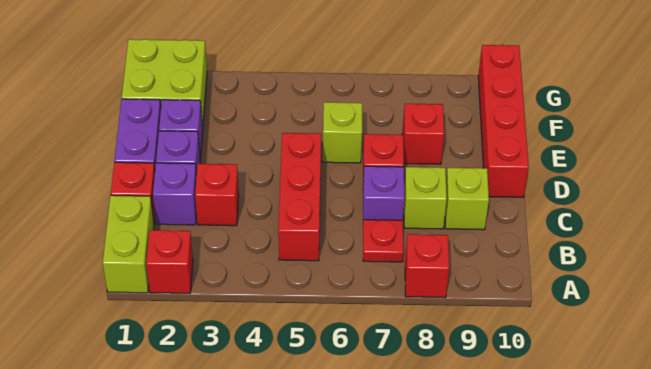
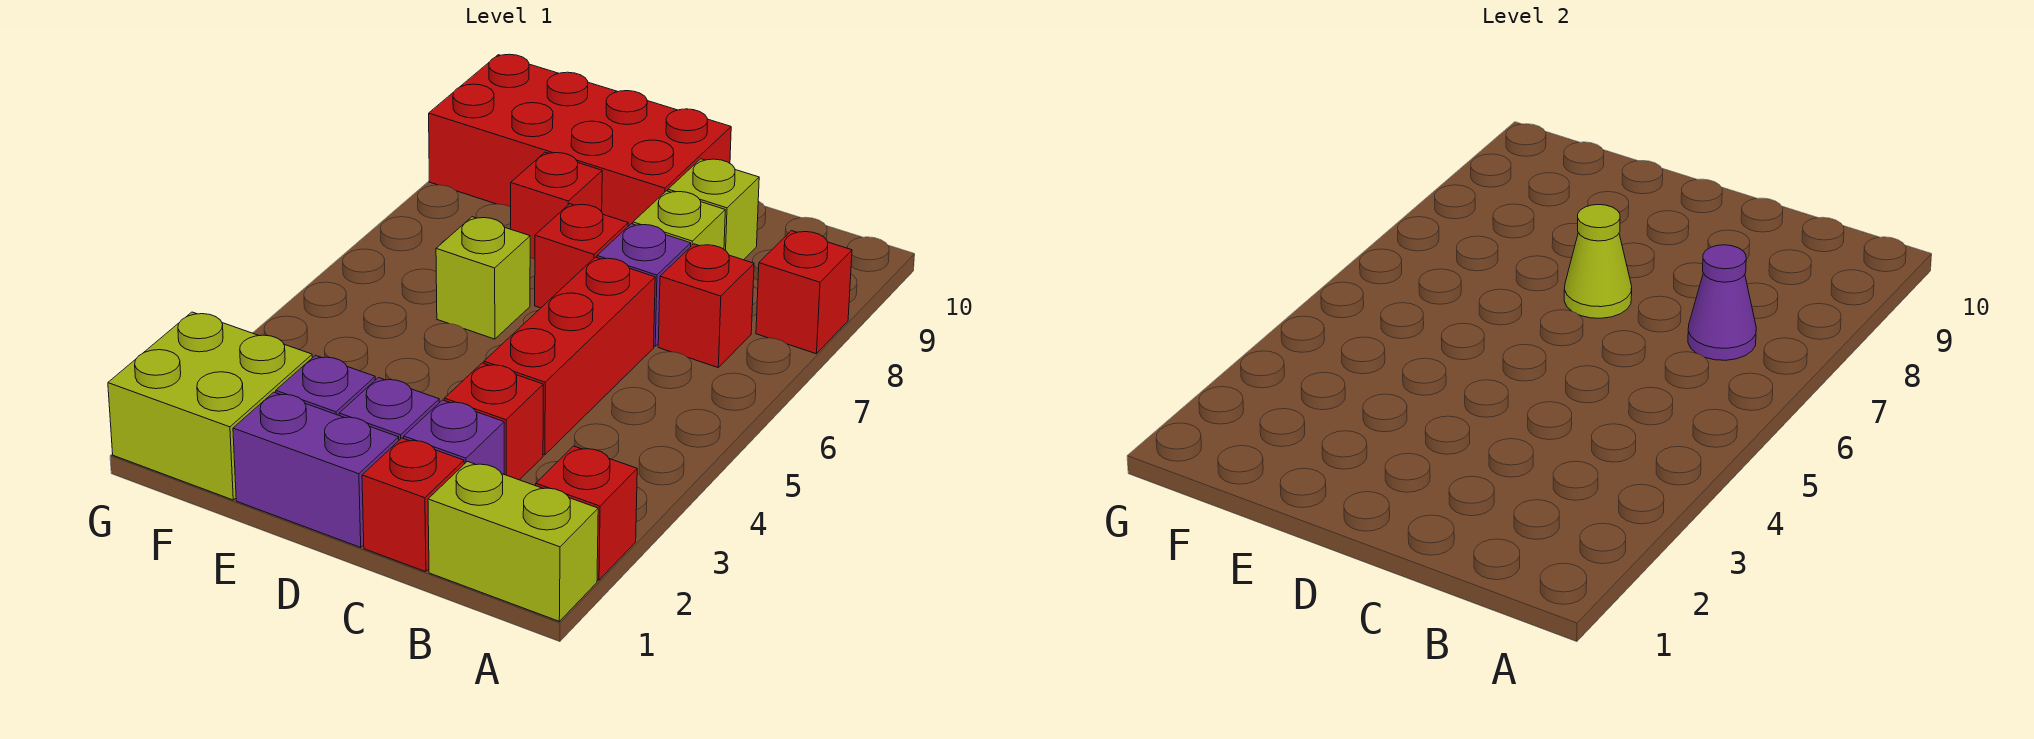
red 1x3 brick [278,133,321,261] -> red 1x3 brick turned to [484,257,655,455]
red 1x1 plate [363,220,404,262] -> red 1x1 brick [658,244,754,367]
none -> purple 1x1 cone [1688,245,1756,360]
none -> lime 1x1 cone [1564,205,1632,318]
red 1x4 brick [478,45,529,197] -> red 2x4 brick [429,54,731,226]

